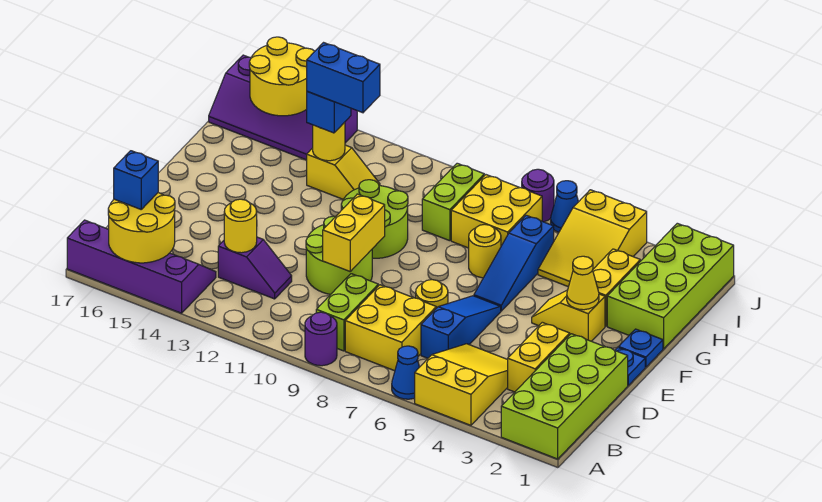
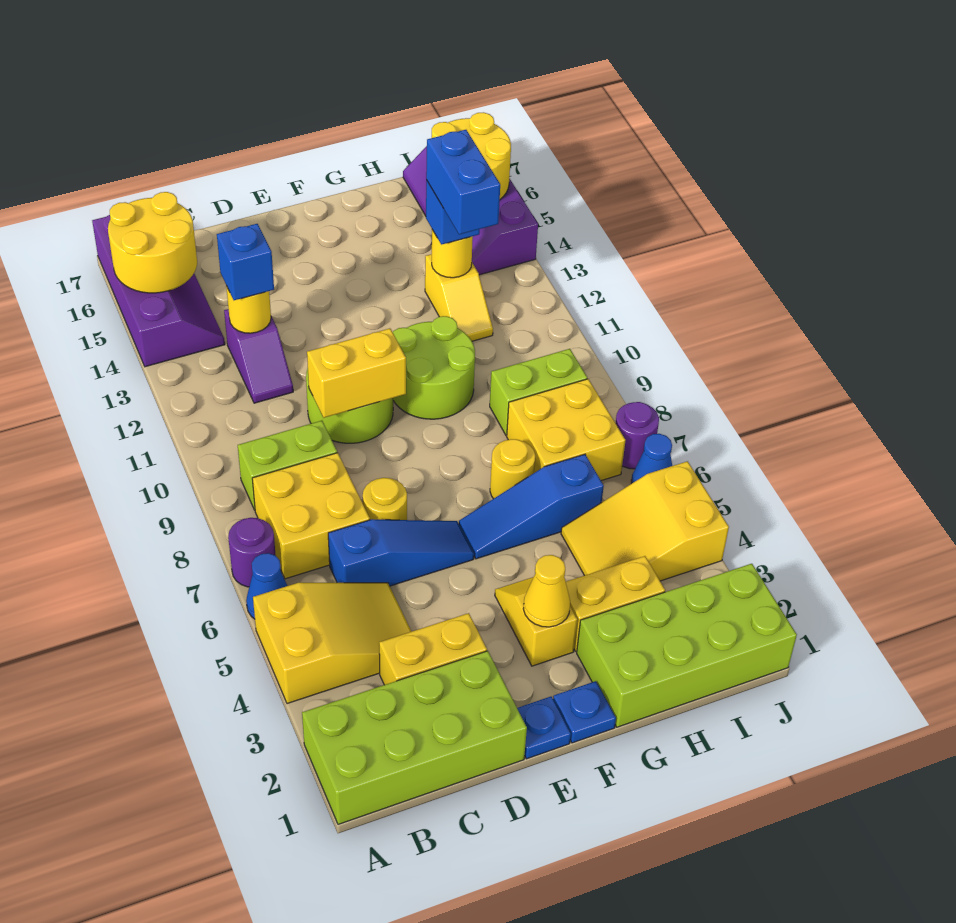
purple 1x1 round brick [305,312,337,366] -> purple 1x1 round brick moved to [228,518,276,587]
blue 1x1 brick [114,151,158,209] -> blue 1x1 brick moved to [217,224,274,300]

